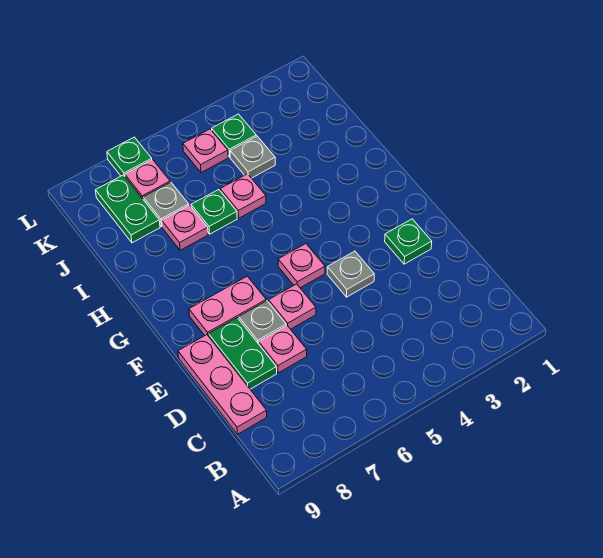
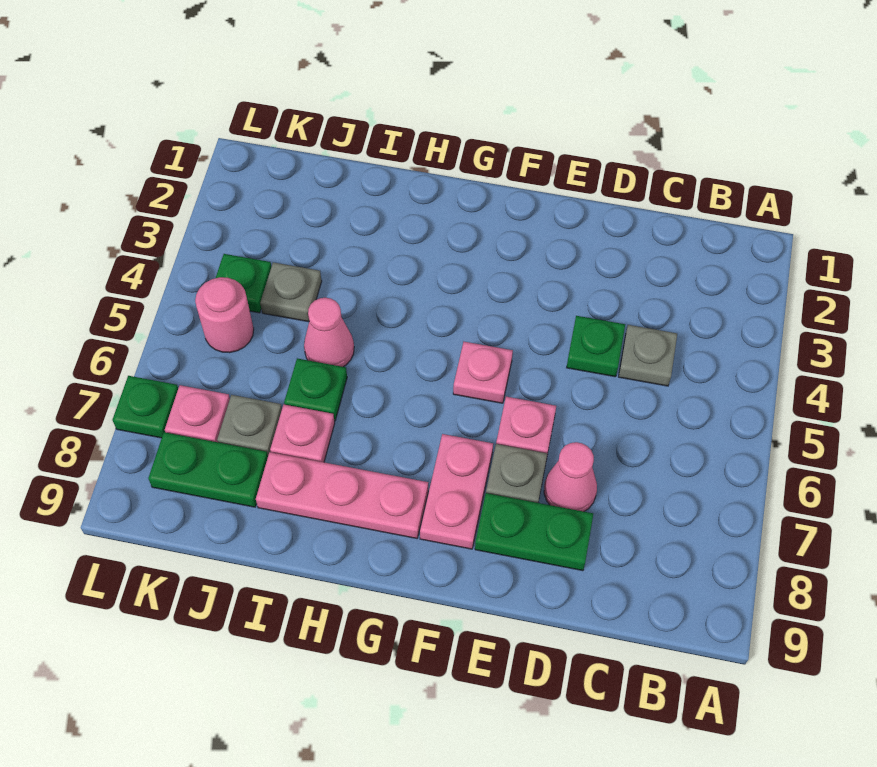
pink 1x3 plate [178,335,267,434] -> pink 1x3 plate moved to [256,452,428,538]
pink 1x1 plate [259,326,307,373] -> pink 1x1 cone [544,442,597,512]
green 1x1 plate [385,219,432,264] -> green 1x1 plate moved to [567,316,625,377]
grey 1x1 plate [327,251,374,297] -> grey 1x1 plate moved to [619,325,677,386]
pink 1x1 plate [220,174,266,218] -> pink 1x1 cone [304,298,354,367]
pink 1x1 plate [183,129,228,173] -> pink 1x1 round brick [195,277,254,353]

